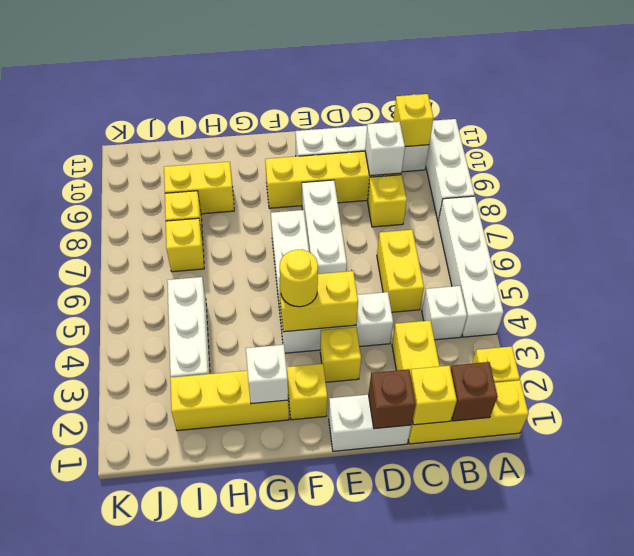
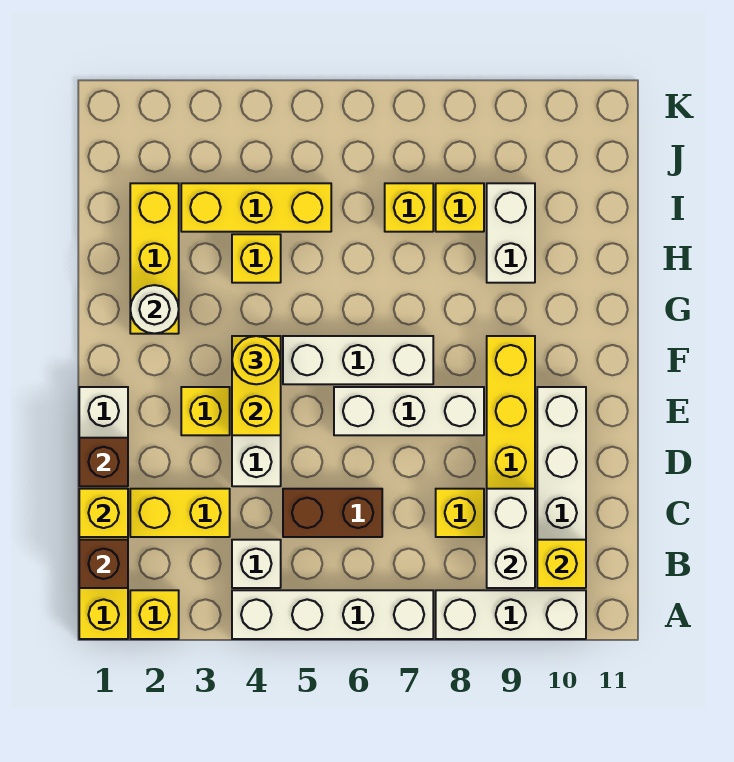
yellow 1x2 brick [377,230,424,312] -> brown 1x2 brick [283,489,382,537]
white 1x1 brick [365,122,405,176] -> white 1x2 brick [487,489,535,588]
yellow 1x1 brick [287,364,327,420] -> yellow 1x1 brick moved to [232,234,281,283]
white 1x1 brick [246,345,288,404] -> white 1x1 round brick [130,285,179,334]
yellow 1x2 brick [164,162,234,214] -> white 1x2 brick [487,183,535,283]
white 1x3 brick [167,277,210,377] -> yellow 1x3 brick [181,183,331,232]

